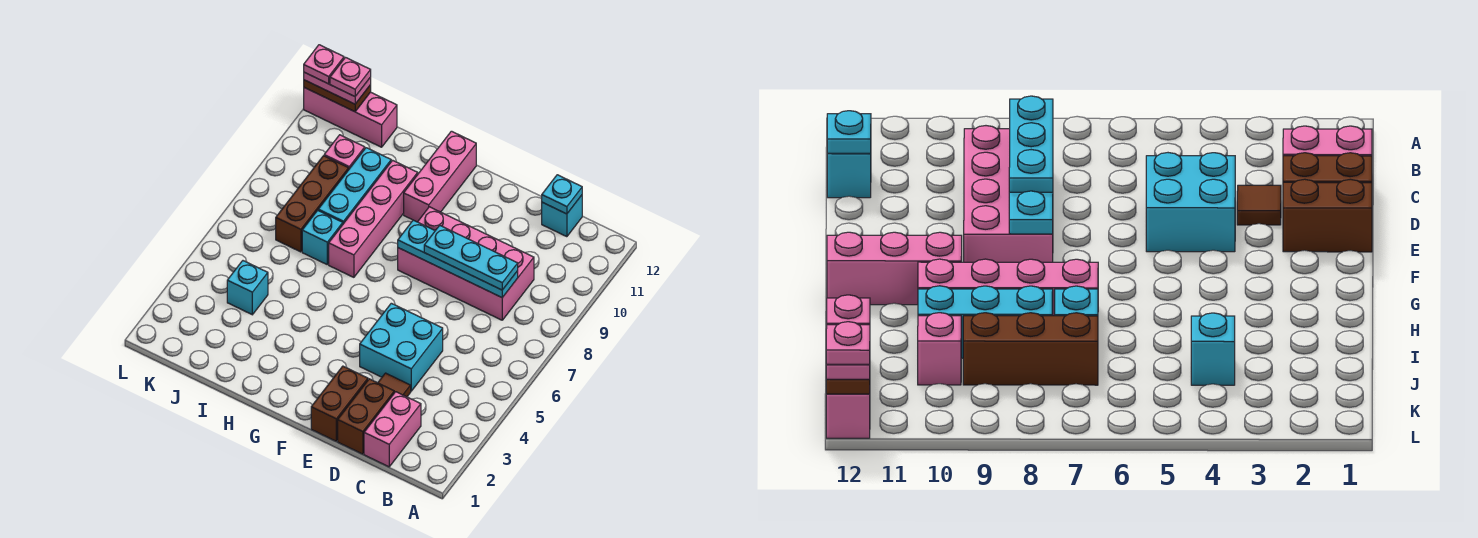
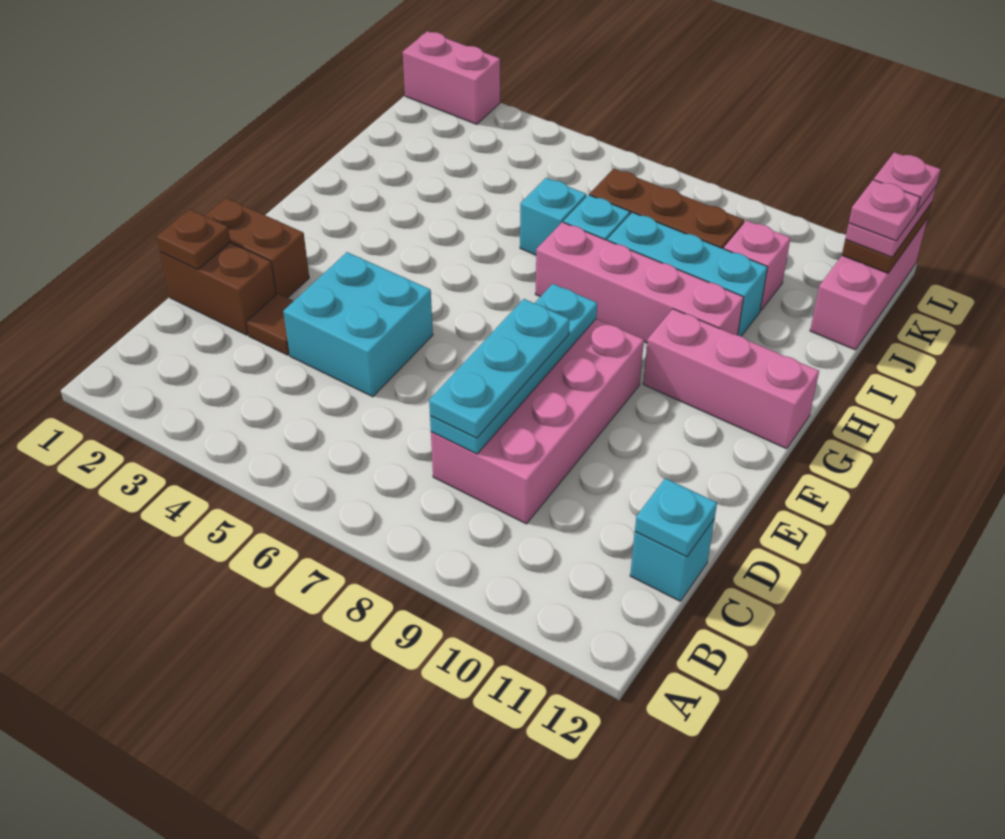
pink 1x2 brick [364,392,421,467] -> pink 1x2 brick moved to [403,31,500,124]
none -> brown 1x1 plate [157,209,230,270]
cyan 1x1 brick [227,261,268,315] -> cyan 1x1 brick moved to [520,178,586,255]

